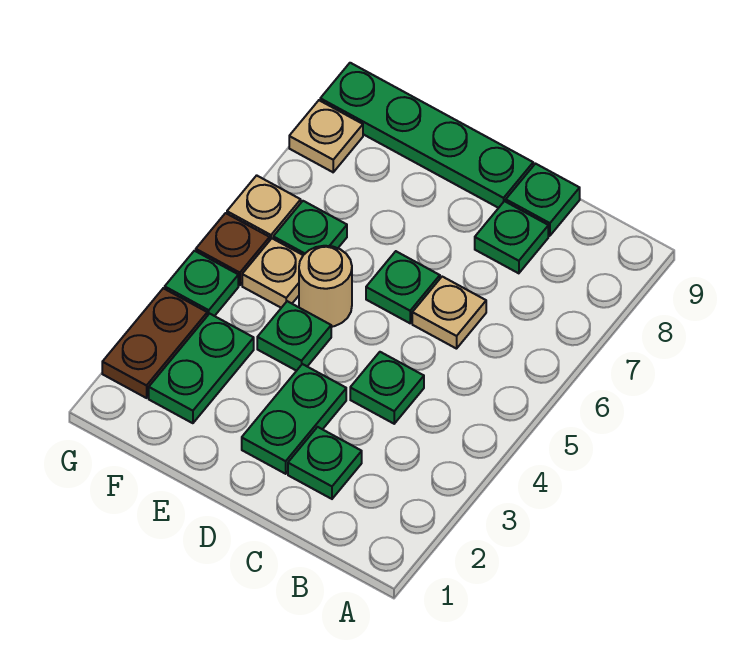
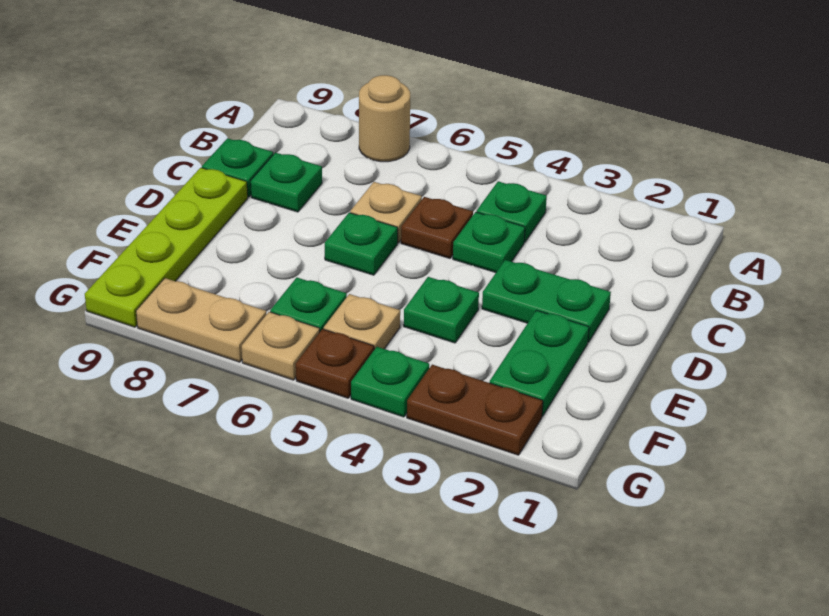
green 1x1 plate [288,427,362,499] -> green 1x1 plate moved to [477,181,547,242]
none -> brown 1x1 plate [401,197,473,258]
green 1x4 plate [320,63,533,208] -> lime 1x4 plate [85,168,248,327]
tan 1x1 round brick [299,246,352,327] -> tan 1x1 round brick moved to [359,75,410,162]
green 1x2 plate [149,314,254,423] -> green 1x2 plate turned to [490,310,589,416]
tan 1x1 plate [289,100,363,172] -> tan 1x2 plate [136,278,267,362]

